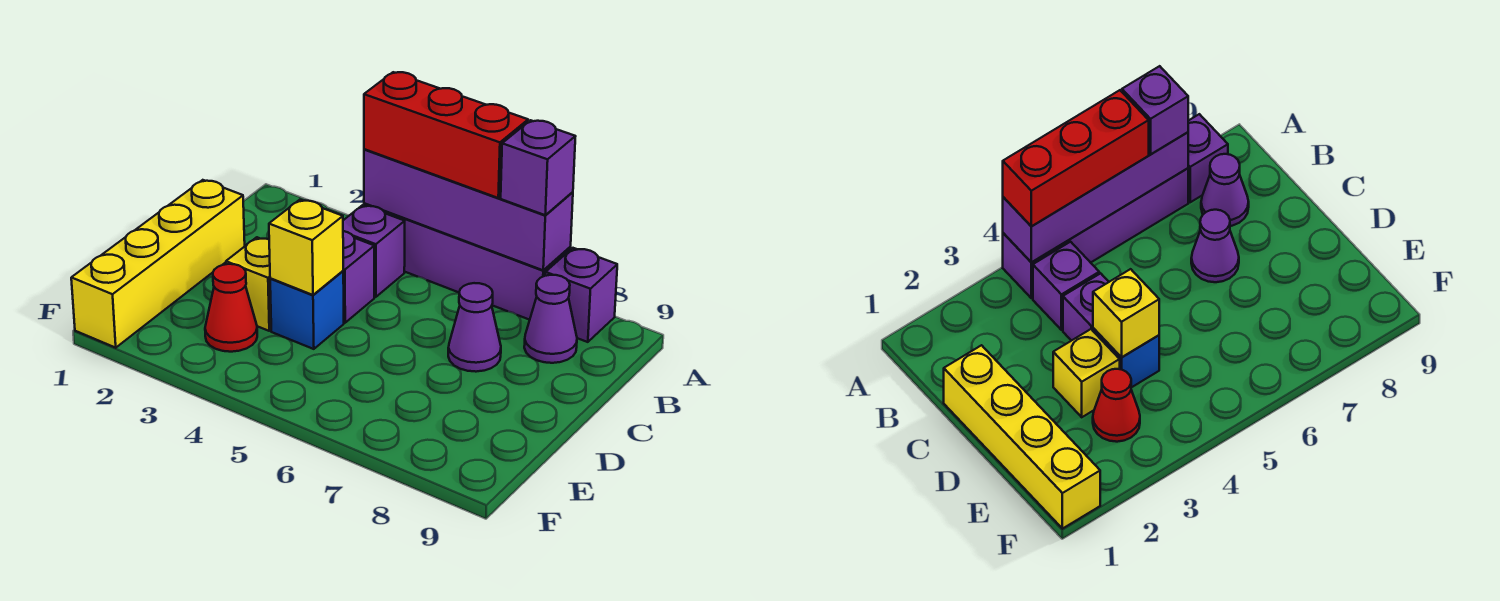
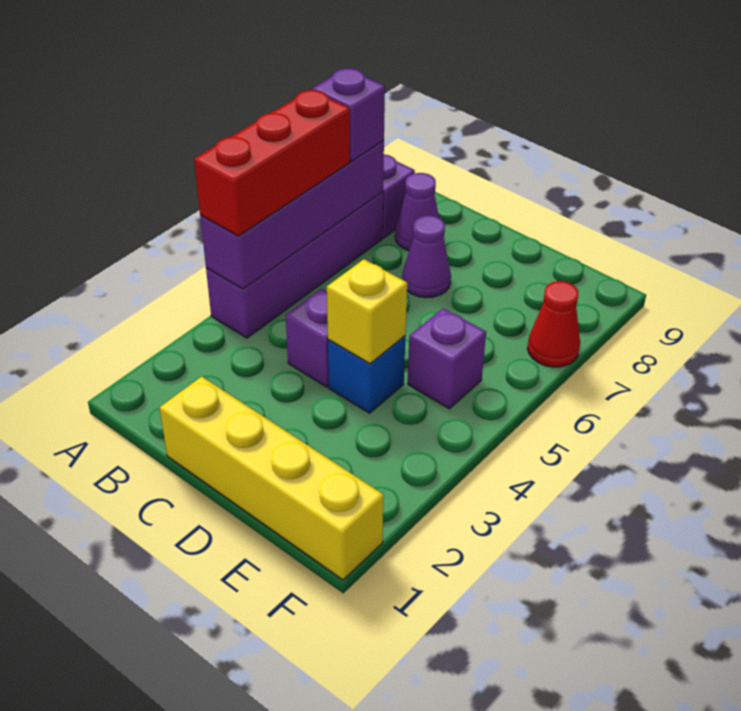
purple 1x1 brick [343,205,405,297] -> purple 1x1 brick moved to [408,308,486,409]
yellow 1x1 brick [226,237,271,331] -> none
red 1x1 cone [205,264,257,352] -> red 1x1 cone moved to [528,281,580,367]

